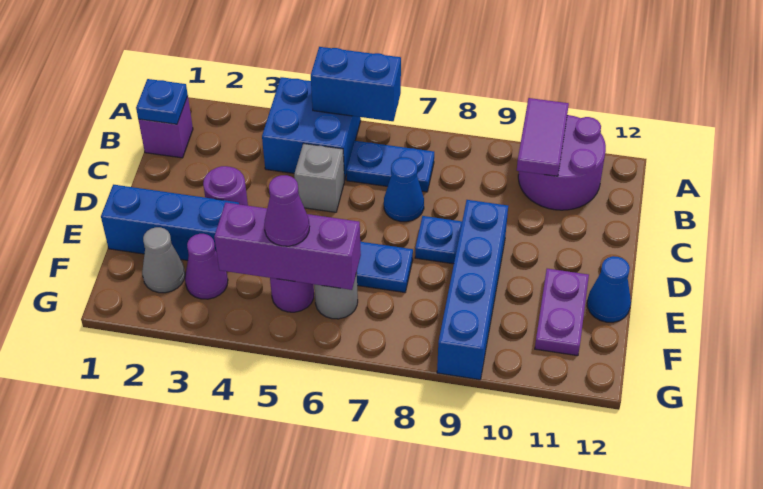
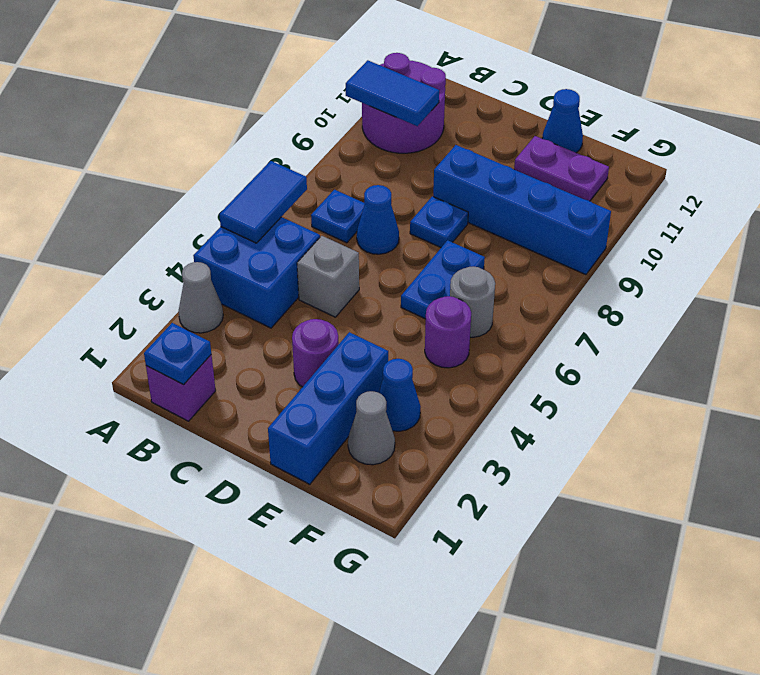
none -> grey 1x1 cone [178,262,223,333]
blue 1x2 brick [311,47,401,121] -> blue 1x2 tile [219,161,307,243]
purple 1x2 tile [517,98,569,176] -> blue 1x2 tile [346,60,439,126]
blue 1x2 plate [346,141,434,192] -> blue 1x1 plate [311,190,365,243]
purple 1x1 cone [185,234,228,299] -> blue 1x1 cone [379,359,421,431]
purple 1x3 brick [214,203,361,290] -> none
purple 1x1 cone [264,175,309,246] -> none

